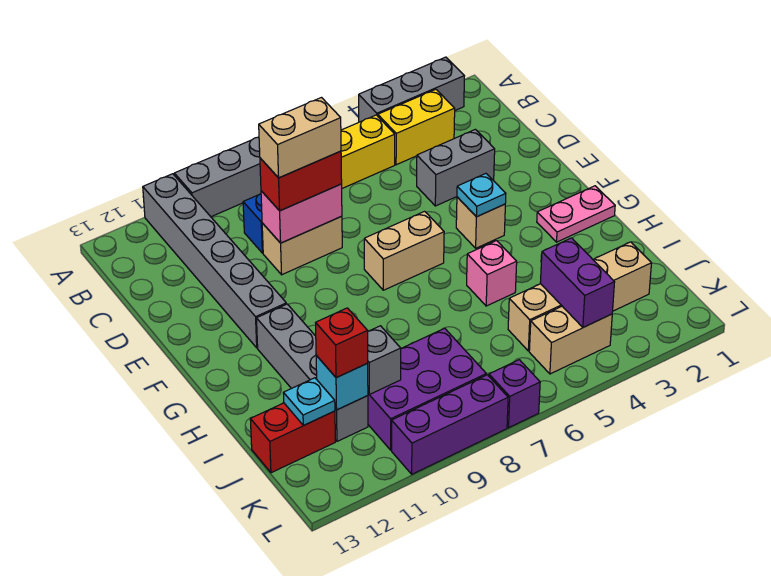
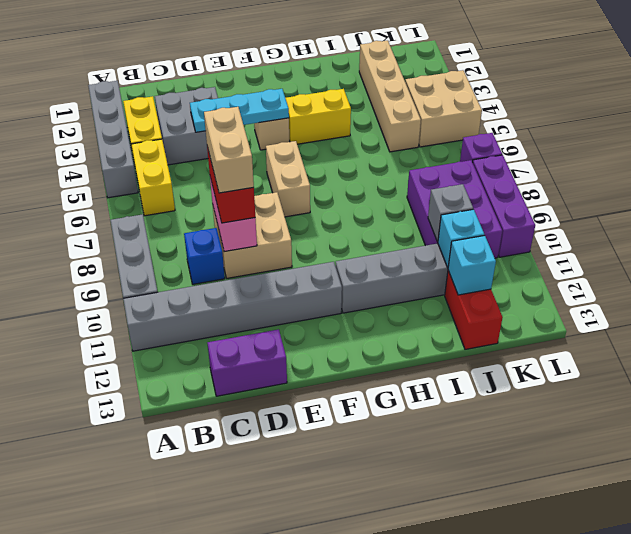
grey 1x3 brick [359,57,465,122] -> grey 1x4 brick [88,81,138,198]
grey 1x2 brick [417,129,495,206] -> grey 2x2 brick [155,87,218,165]
tan 1x2 brick [262,216,342,275] -> tan 2x2 brick [213,192,292,278]
cyan 1x1 plate [457,174,506,217] -> cyan 1x3 plate [190,89,289,132]
pink 1x2 plate [537,186,615,242] -> none
none -> yellow 1x2 brick [286,89,351,144]
pink 1x1 brick [467,241,517,306] -> none
purple 1x2 brick [540,238,615,327] -> purple 1x2 brick moved to [207,329,287,396]
red 1x1 brick [316,308,368,378] -> none
cyan 1x1 plate [283,378,335,426] -> cyan 1x1 brick [448,235,496,295]
tan 1x2 brick [529,306,612,374] -> tan 2x2 brick [405,70,482,147]

